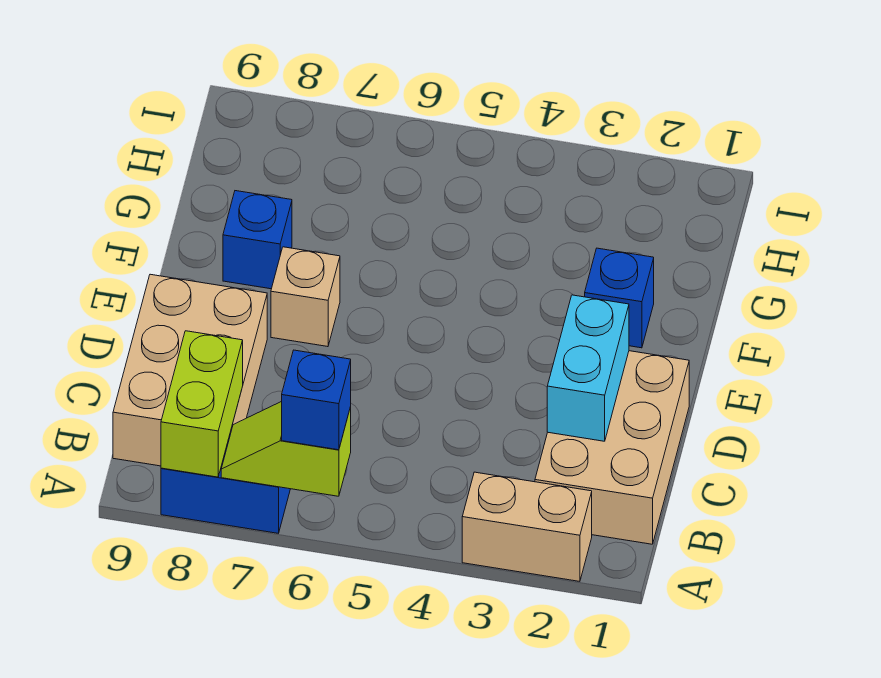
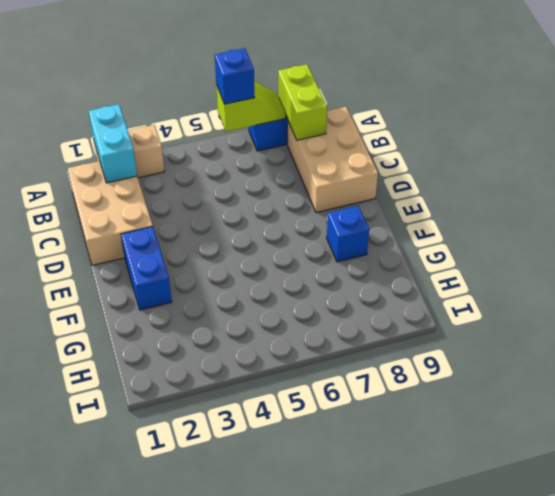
cyan 1x2 brick [547,295,629,441] -> cyan 1x2 brick moved to [89,104,137,183]
tan 1x1 brick [271,247,340,347] -> none
blue 1x1 brick [585,248,654,348] -> blue 1x2 brick [121,227,172,310]

